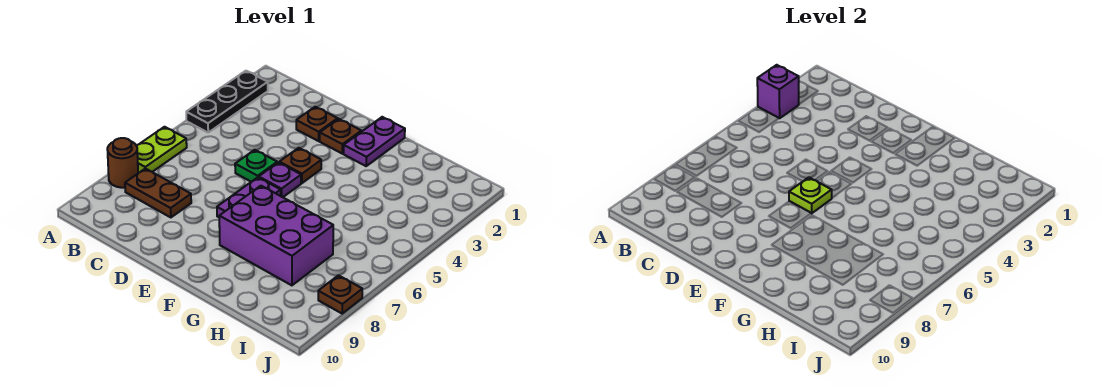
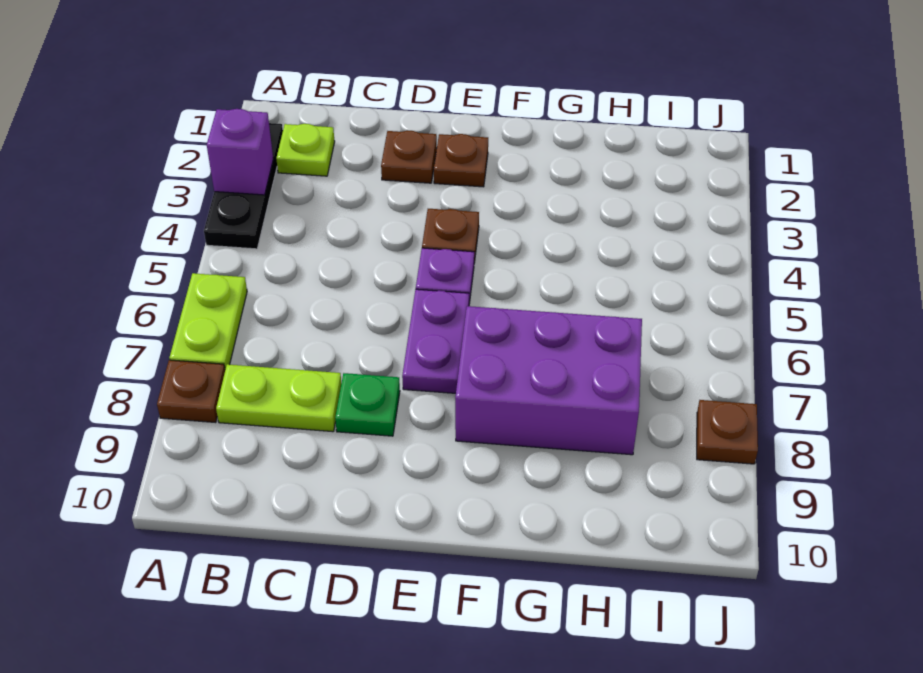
brown 1x1 round brick [107,138,138,188] -> brown 1x1 plate [157,360,225,423]
brown 1x2 plate [125,168,191,217] -> lime 1x2 plate [216,364,341,432]
green 1x1 plate [235,150,277,182] -> green 1x1 plate moved to [335,373,400,436]
lime 1x1 plate [789,177,832,213] -> lime 1x1 plate moved to [276,124,335,176]
purple 1x2 plate [343,117,405,166] -> none

